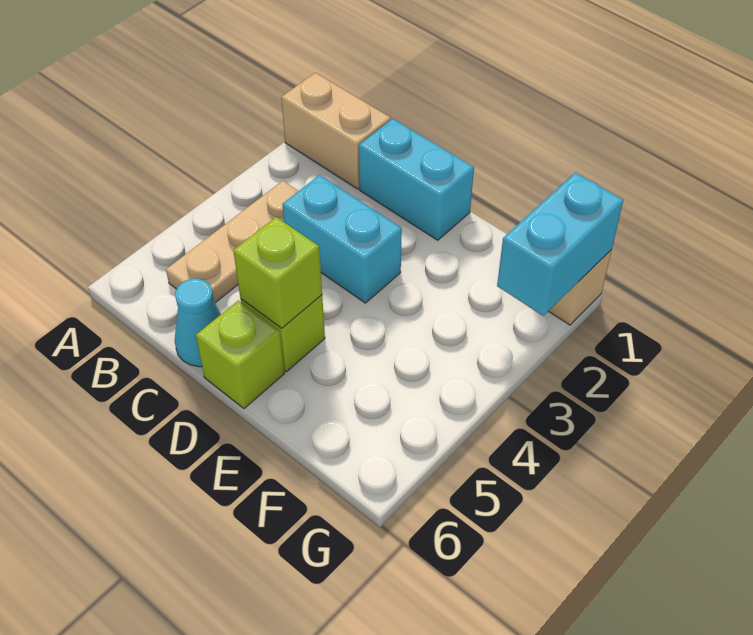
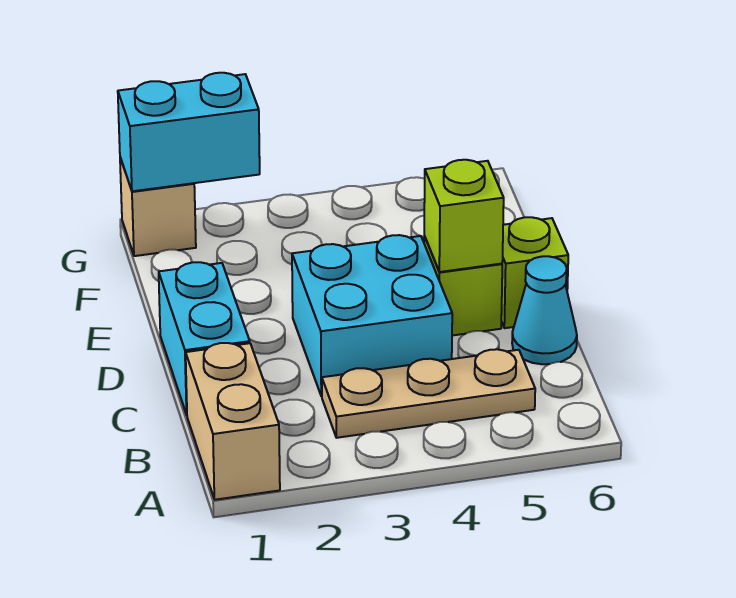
cyan 1x2 brick [282,175,402,303] -> cyan 2x2 brick [292,235,452,396]

